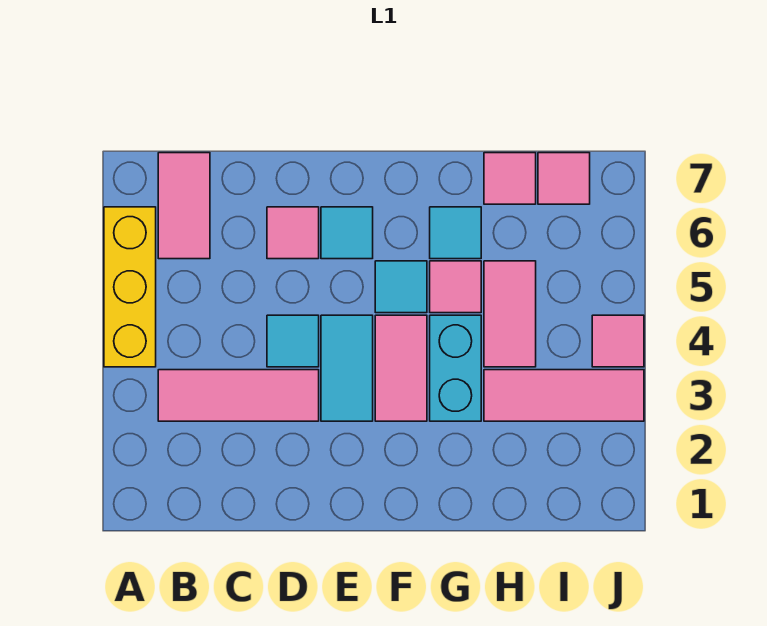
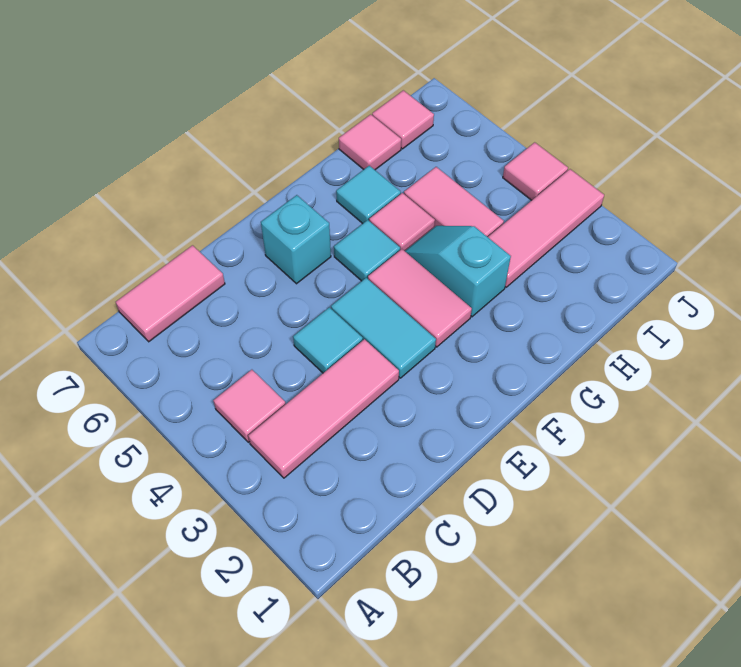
yellow 1x3 brick [104,207,156,367] -> none
pink 1x2 tile [158,153,210,259] -> pink 1x2 tile turned to [116,245,225,342]
pink 1x1 tile [267,207,319,259] -> pink 1x1 tile moved to [213,370,286,442]
cyan 1x1 tile [321,207,373,259] -> cyan 1x1 brick [261,195,331,284]
cyan 1x2 brick [430,315,481,421] -> cyan 1x2 slope [405,226,511,317]

